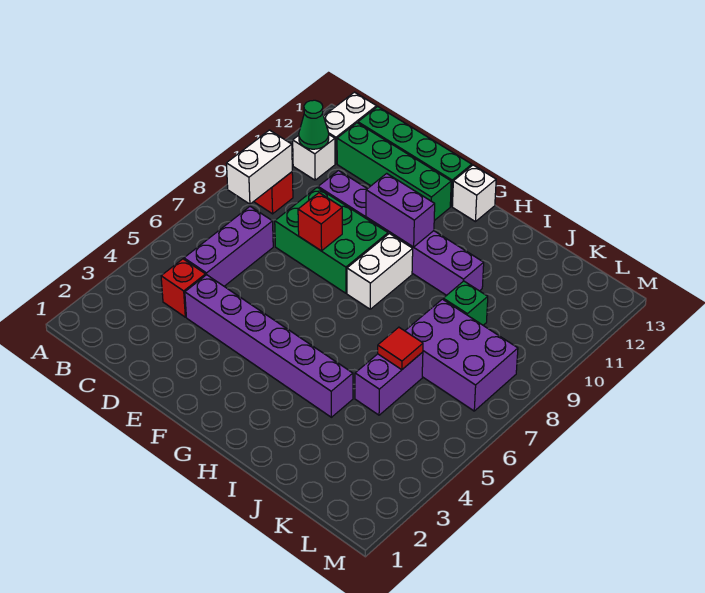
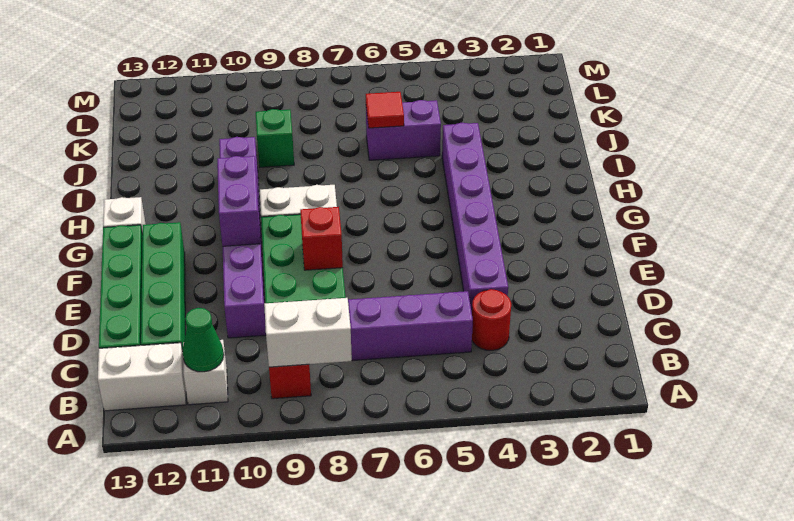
red 1x1 brick [161,259,206,317] -> red 1x1 round brick [472,289,511,350]
purple 2x3 brick [405,299,518,411] -> none

